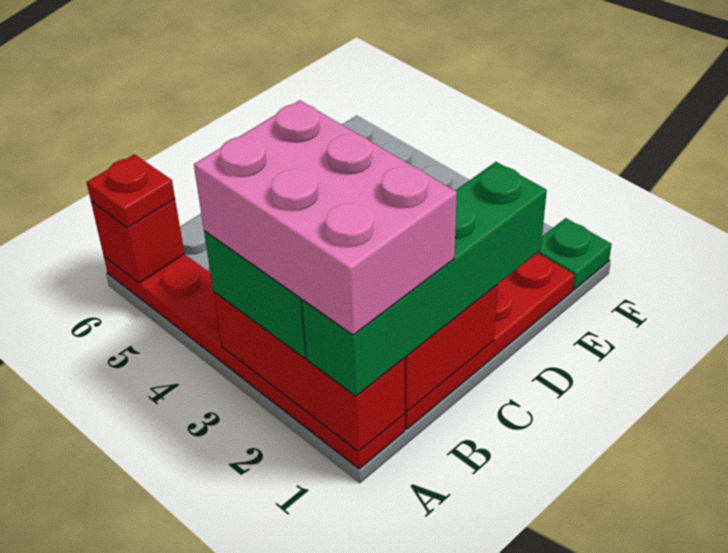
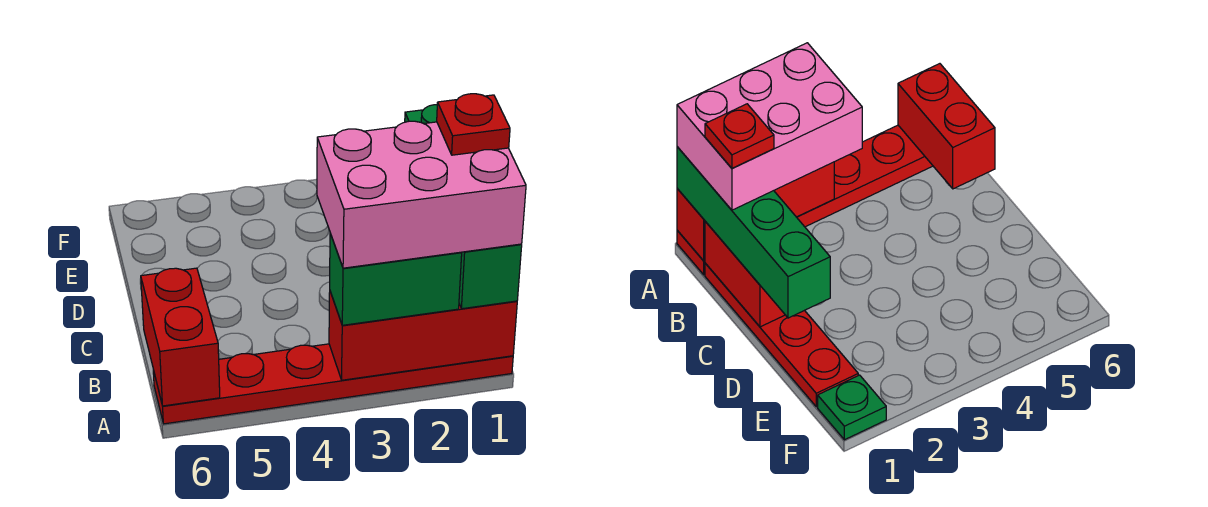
red 1x1 brick [91,199,185,283] -> red 1x2 brick [141,268,220,406]
red 1x1 plate [86,154,175,228] -> red 1x1 plate moved to [437,94,510,155]

